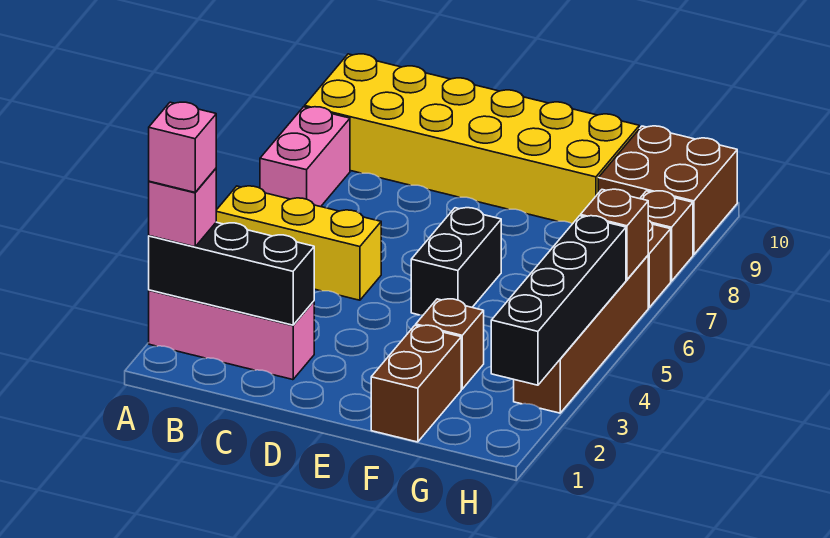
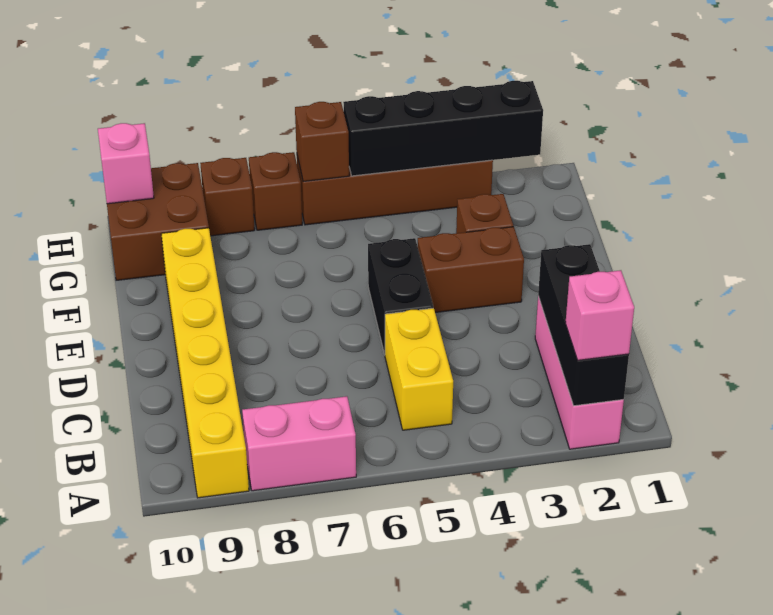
pink 1x1 brick [149,102,216,192] -> pink 1x1 brick moved to [98,123,154,204]
yellow 1x3 brick [216,186,381,300] -> yellow 1x2 brick [385,308,453,430]
yellow 2x6 brick [305,54,639,224] -> yellow 1x6 brick [161,228,249,498]
black 1x2 brick [411,208,501,315] -> black 1x2 brick turned to [368,238,433,354]
brown 1x2 brick [371,325,461,442] -> brown 1x2 brick moved to [418,227,524,313]

